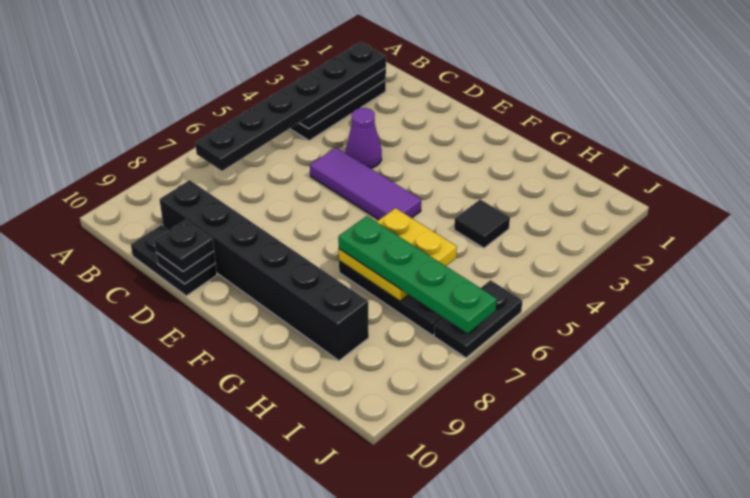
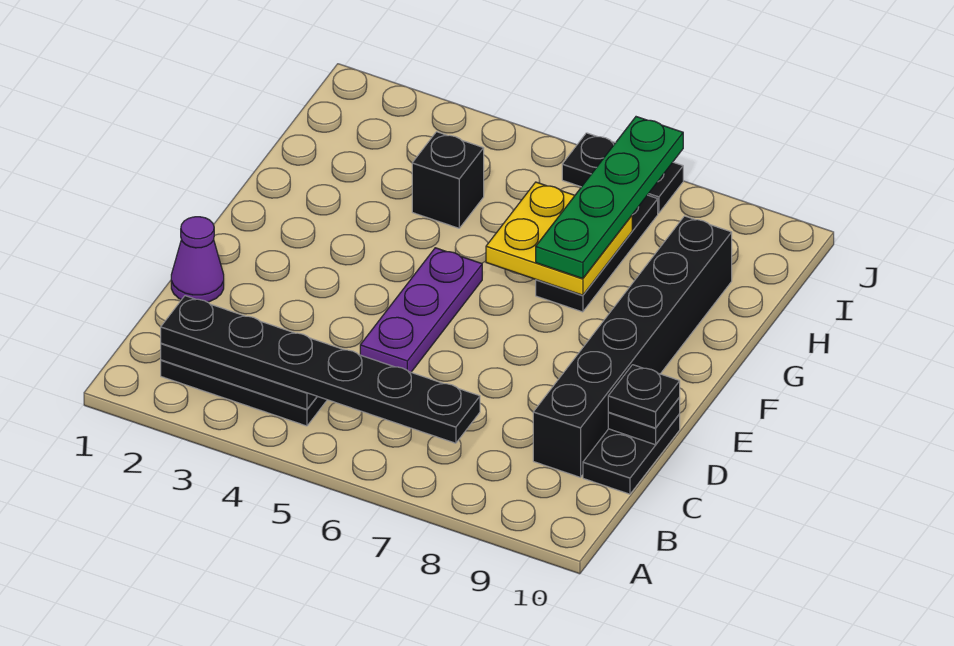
purple 1x1 cone [345,108,382,168] -> purple 1x1 cone moved to [171,217,224,302]
purple 1x3 tile [310,148,421,220] -> purple 1x3 plate [360,248,482,372]
black 1x1 tile [454,200,510,248] -> black 1x1 brick [412,132,484,228]

